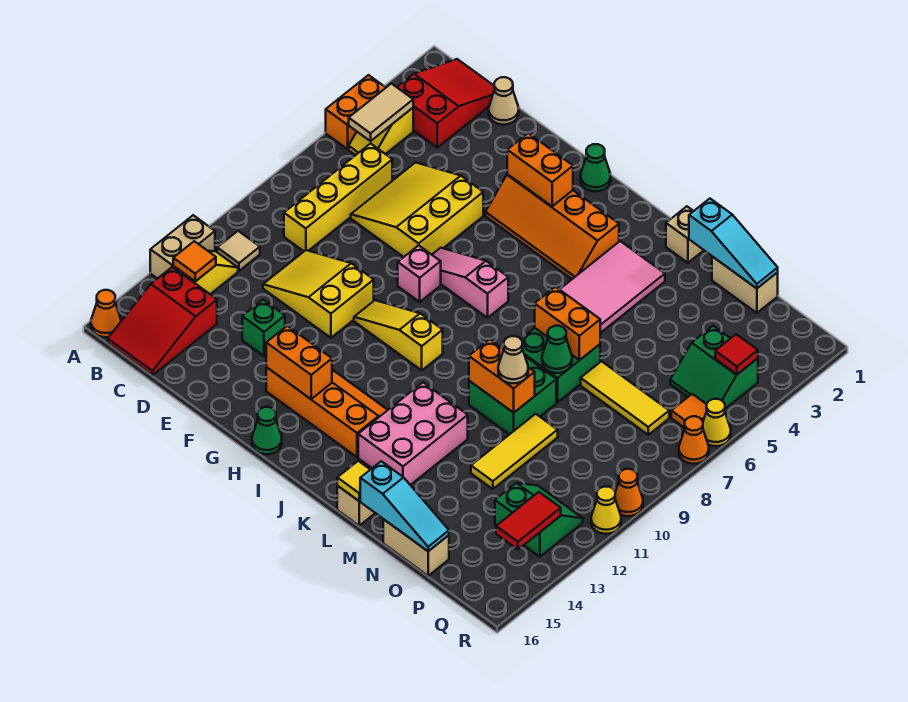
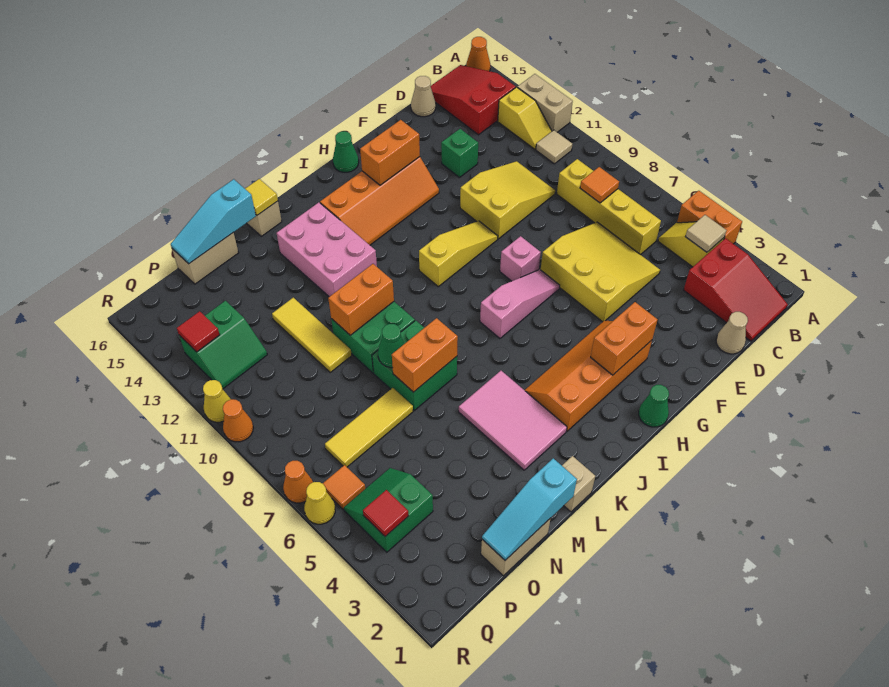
tan 1x2 tile [349,84,413,141] -> tan 1x1 tile [685,215,726,252]
orange 1x1 tile [173,241,216,281] -> orange 1x1 tile moved to [580,167,619,203]
tan 1x1 cone [498,336,528,383] -> tan 1x1 cone moved to [411,76,436,117]
red 1x2 tile [496,492,561,549] -> red 1x1 tile [177,311,220,352]

